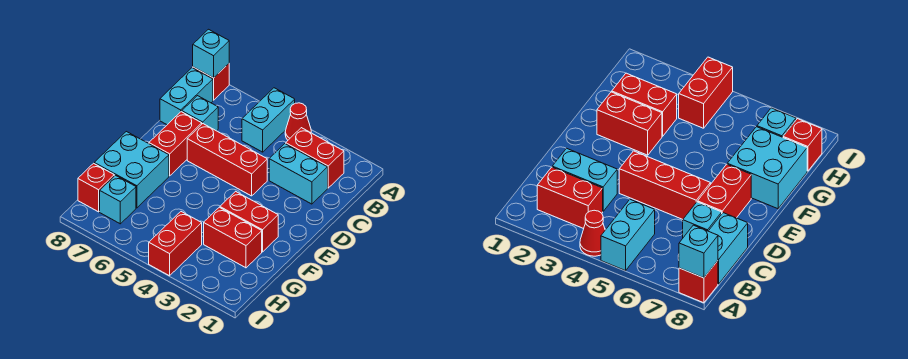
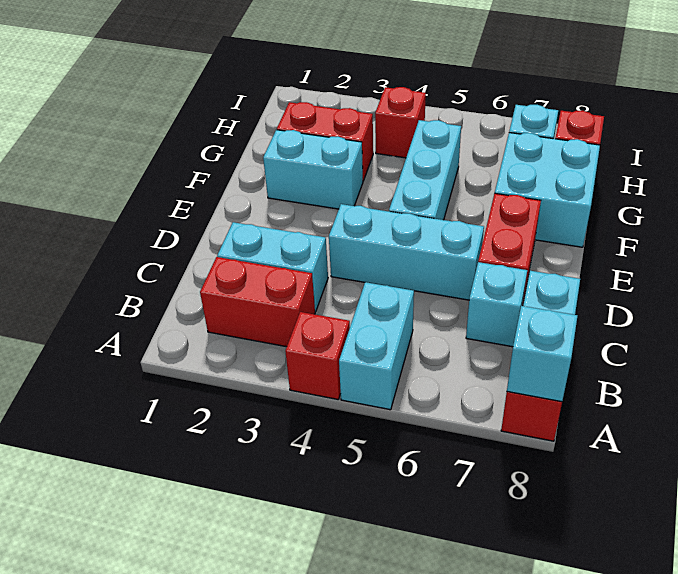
red 1x1 cone [285,103,311,140] -> red 1x1 brick [285,312,350,399]
red 1x3 brick [187,124,267,196] -> cyan 1x3 brick [329,204,484,300]
none -> cyan 1x3 brick [389,120,461,220]
red 1x2 brick [220,191,278,252] -> cyan 1x2 brick [263,130,363,209]
red 1x2 brick [149,212,202,276] -> red 1x1 brick [375,87,426,158]

